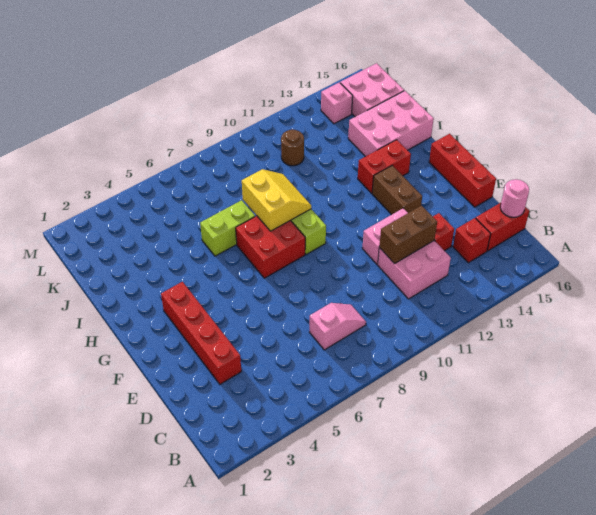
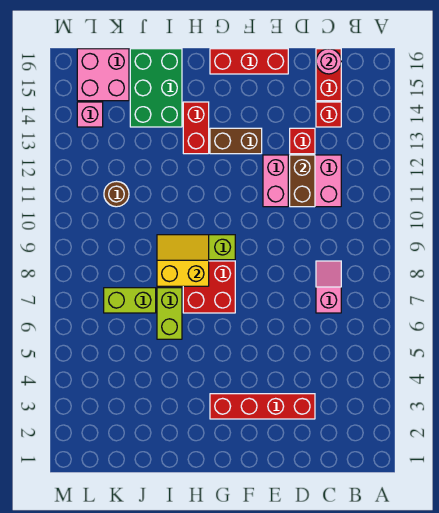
pink 2x3 brick [348,91,434,157] -> green 2x3 brick [130,49,182,127]
none -> lime 1x2 brick [104,288,156,313]

